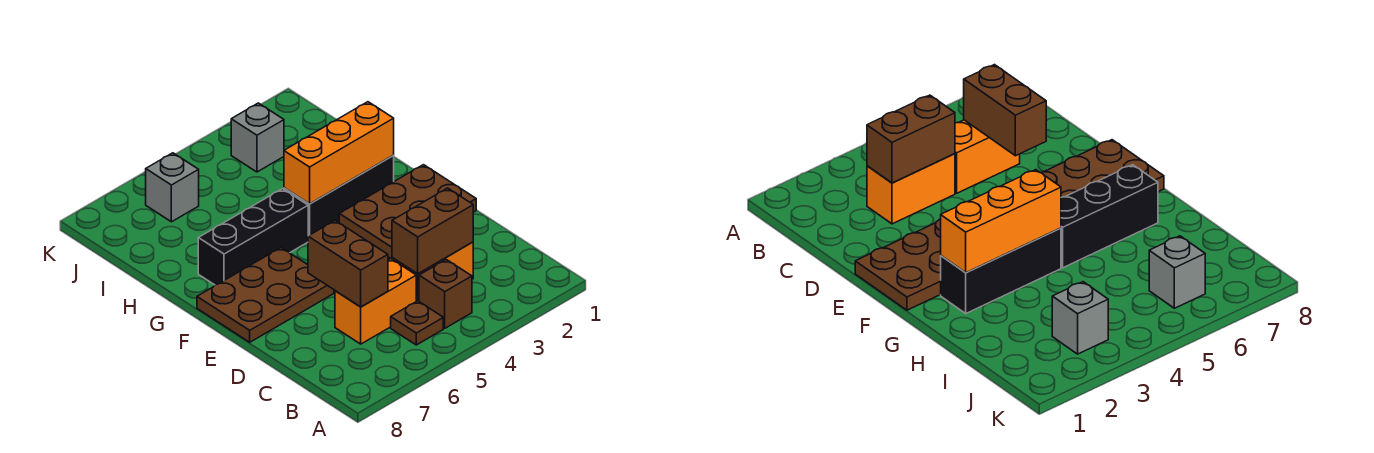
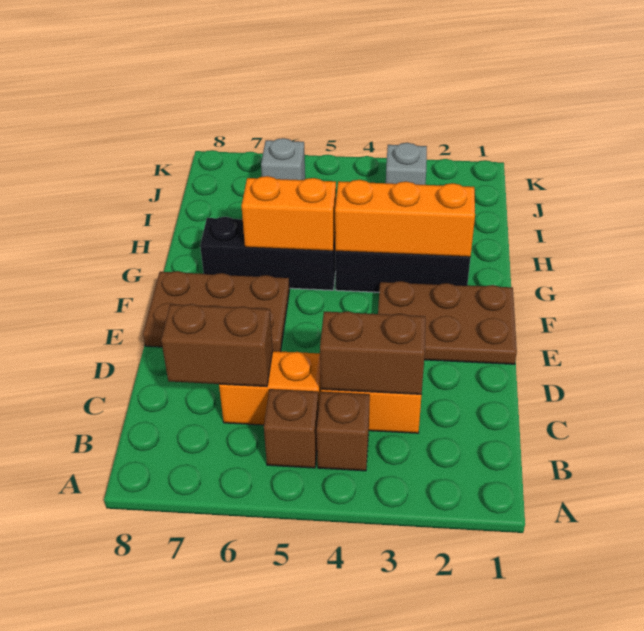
brown 1x1 plate [391,301,443,345] -> brown 1x1 brick [264,389,319,468]
brown 1x2 brick [308,221,388,307] -> brown 1x2 brick turned to [161,304,273,387]
none -> orange 1x2 brick [241,176,336,251]

